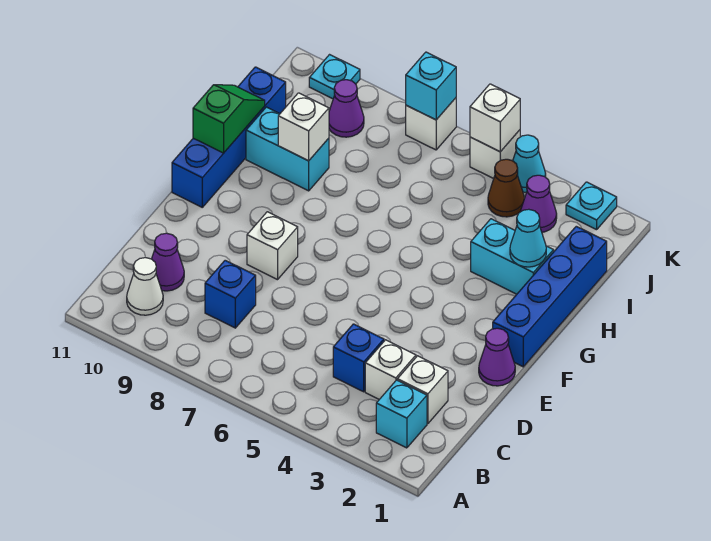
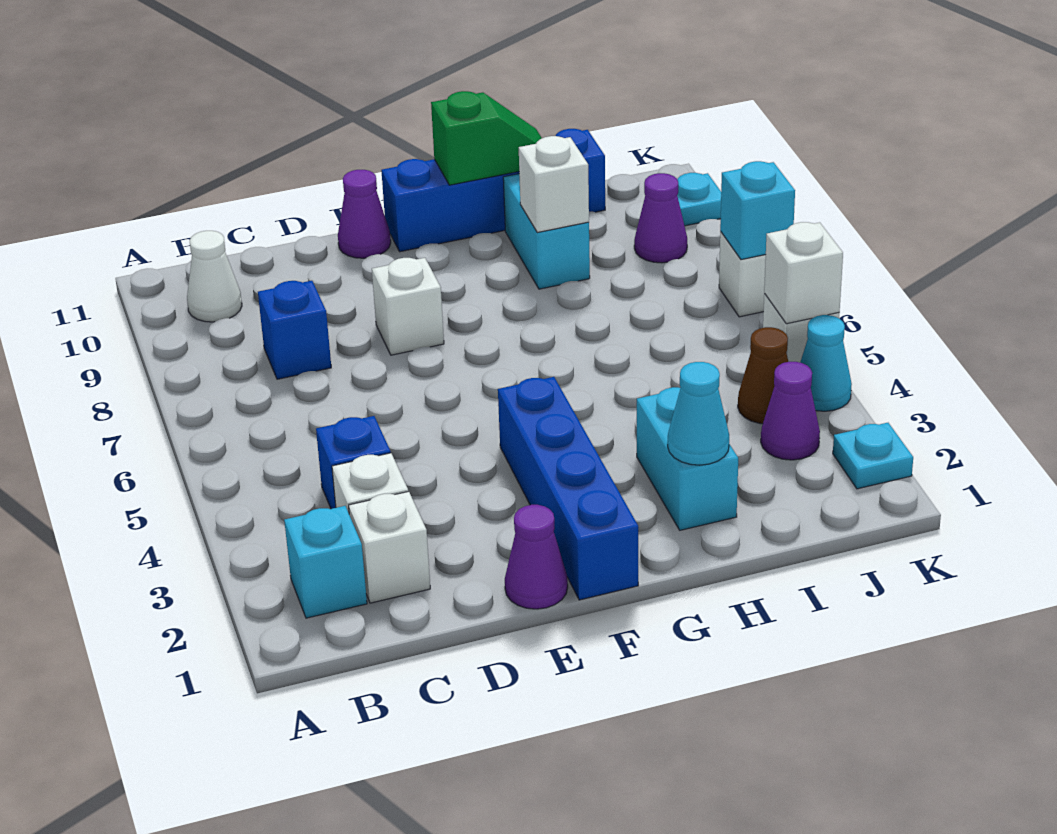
purple 1x1 cone [152,233,184,291] -> purple 1x1 cone moved to [338,170,391,258]
blue 1x4 brick [493,226,607,367] -> blue 1x4 brick turned to [498,377,638,600]

